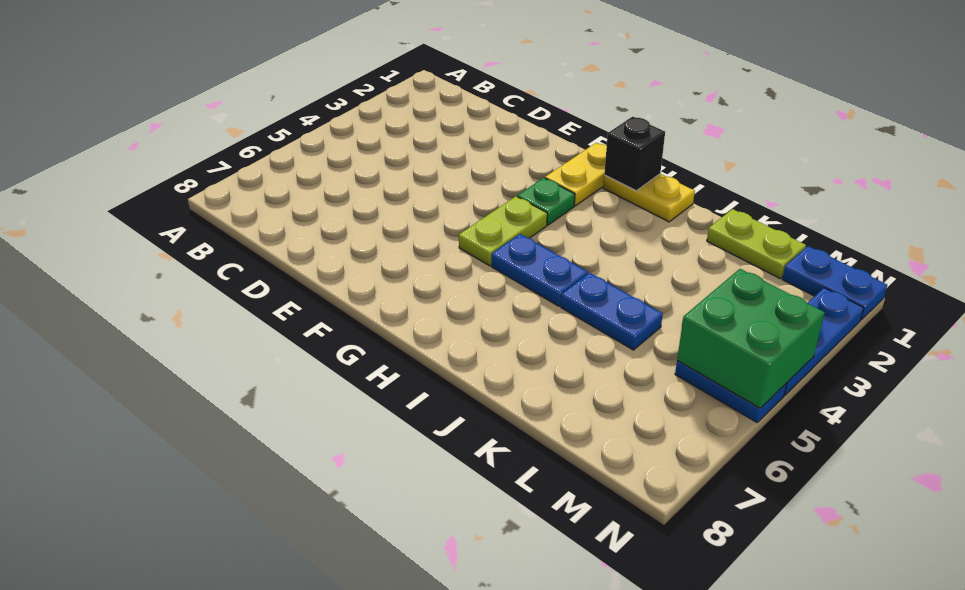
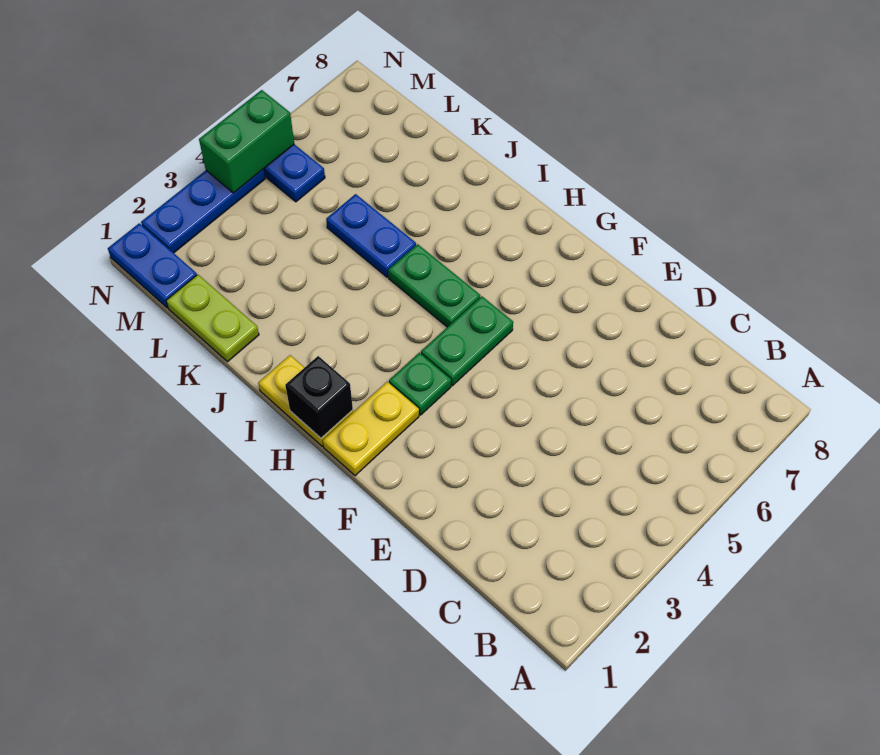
lime 1x2 plate [459,196,547,266] -> green 1x2 plate [421,296,513,386]
blue 1x2 plate [492,234,588,306] -> green 1x2 plate [388,244,480,327]
green 2x2 brick [677,269,825,408] -> green 1x2 brick [199,90,294,193]

